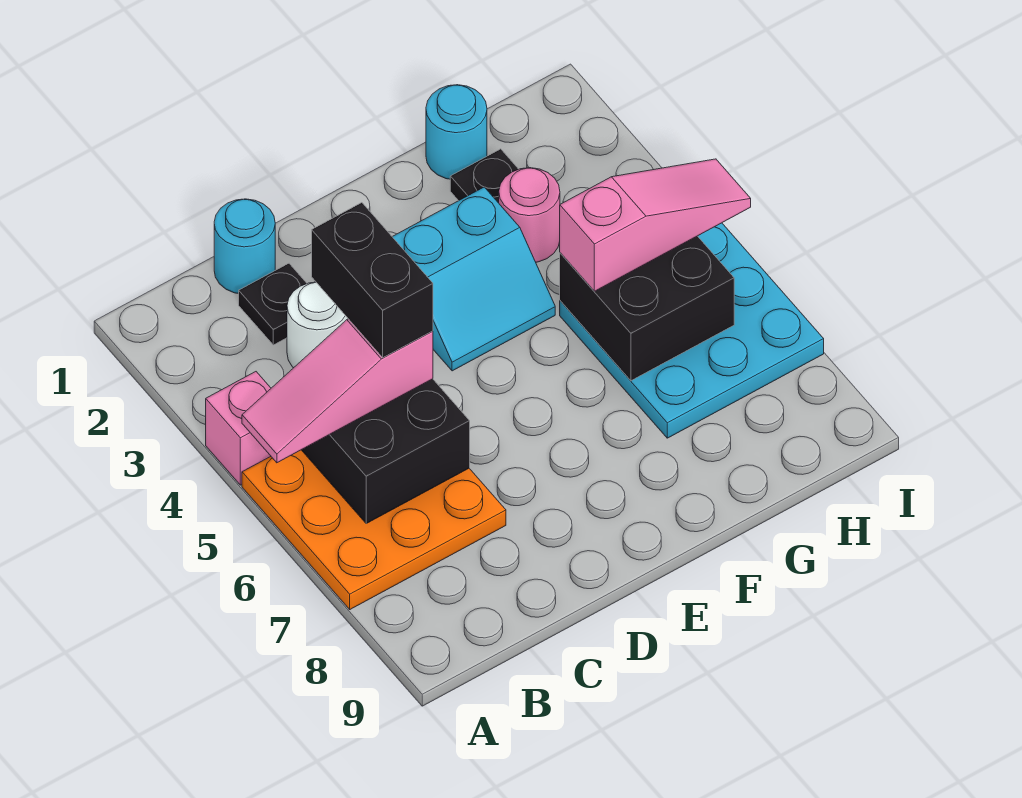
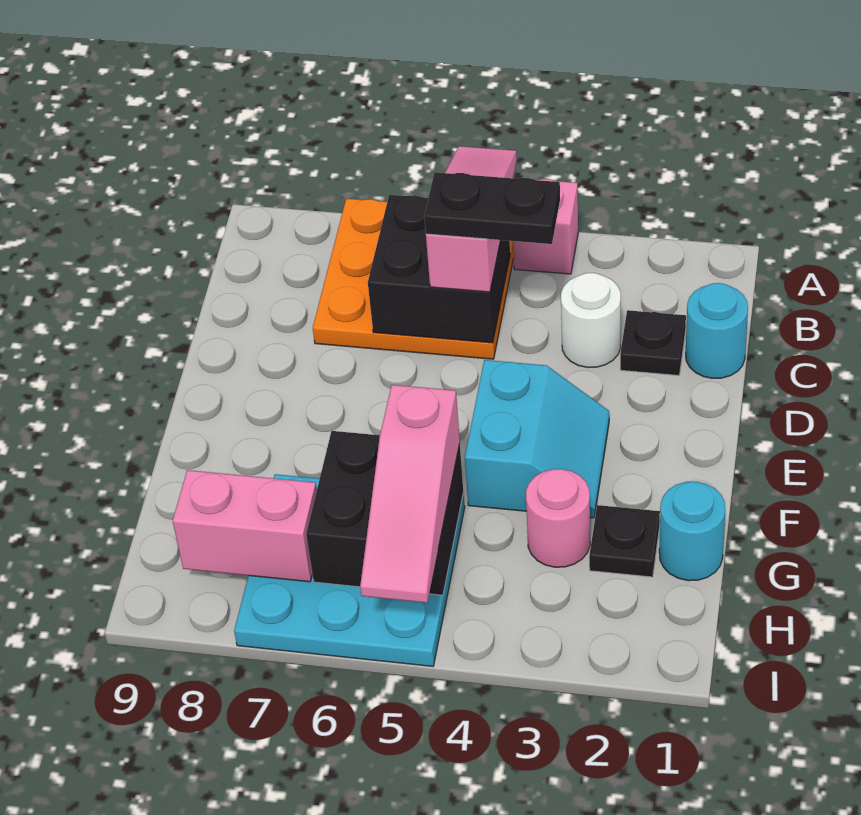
black 1x2 brick [312,203,433,358] -> black 1x2 plate [424,172,560,244]
cyan 2x2 slope [392,187,555,371] -> cyan 2x2 slope turned to [465,360,609,518]
none -> pink 1x2 brick [173,470,317,582]

